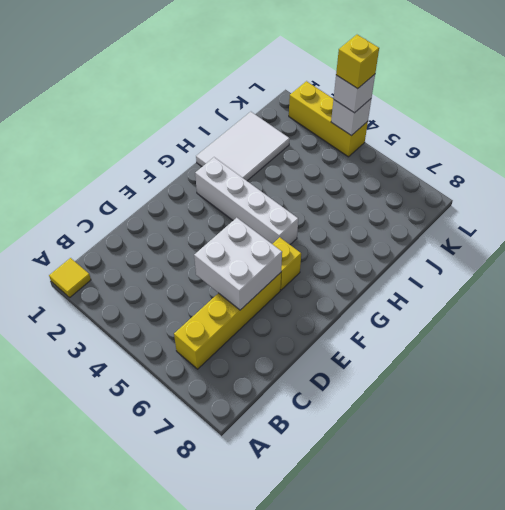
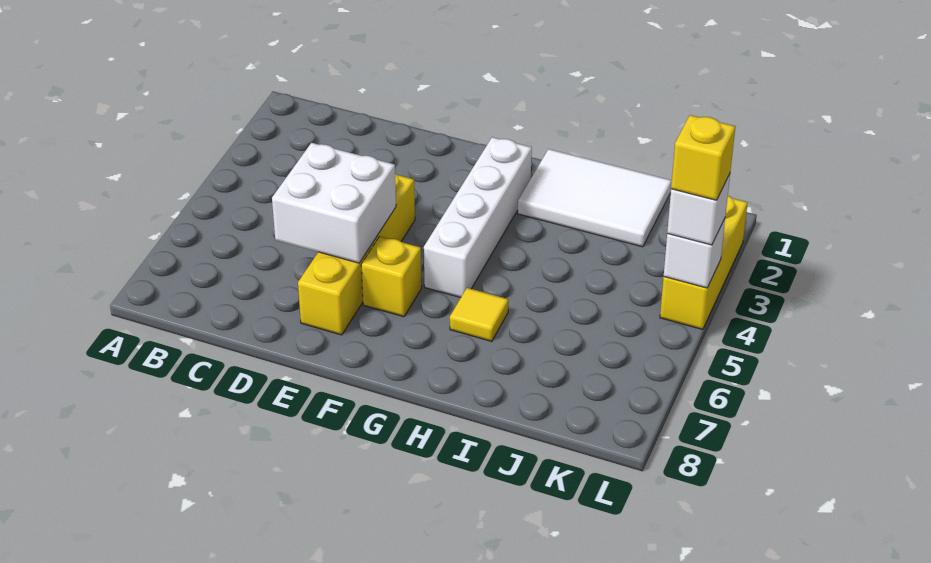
yellow 1x1 tile [49,258,91,297] -> yellow 1x1 tile moved to [450,288,508,341]
yellow 1x4 brick [174,273,281,369] -> yellow 1x4 brick turned to [298,174,415,335]

